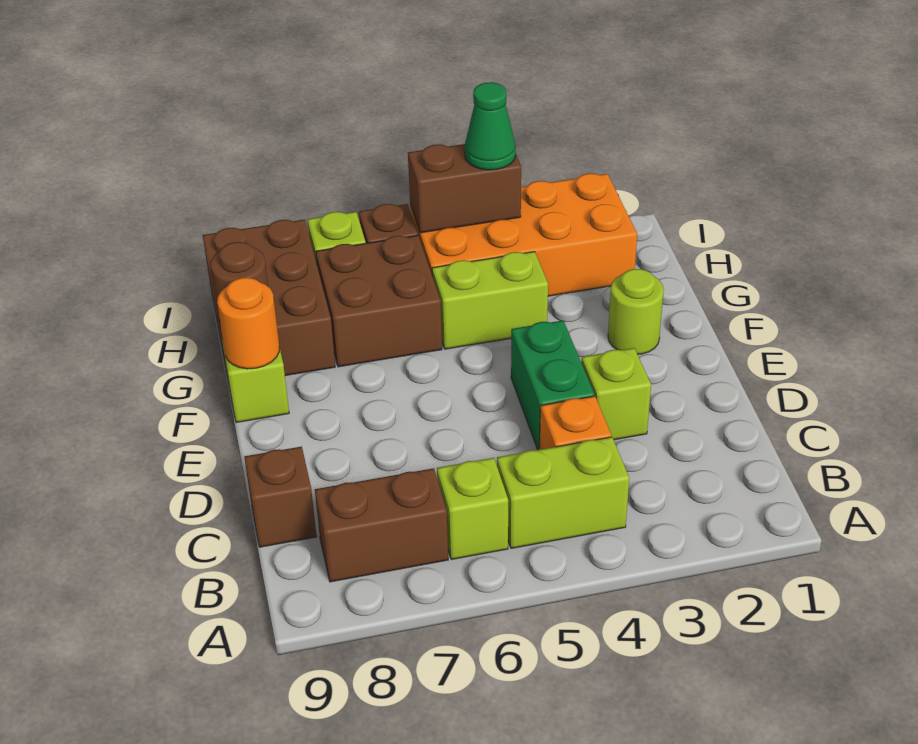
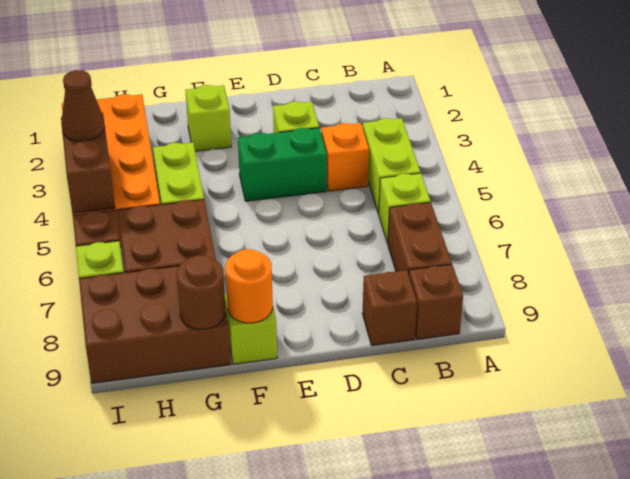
none -> brown 1x1 brick [409,264,463,339]
lime 1x1 round brick [608,269,664,354] -> lime 1x1 brick [185,85,231,151]
green 1x1 cone [465,82,516,170] -> brown 1x1 cone [61,70,105,141]

